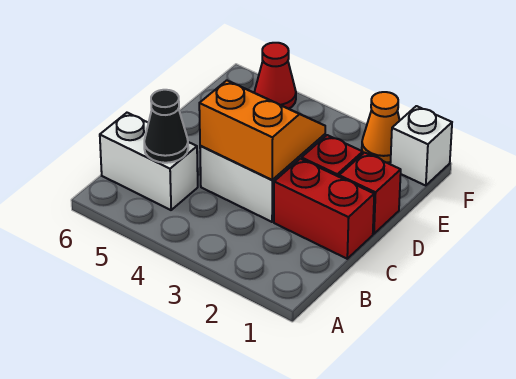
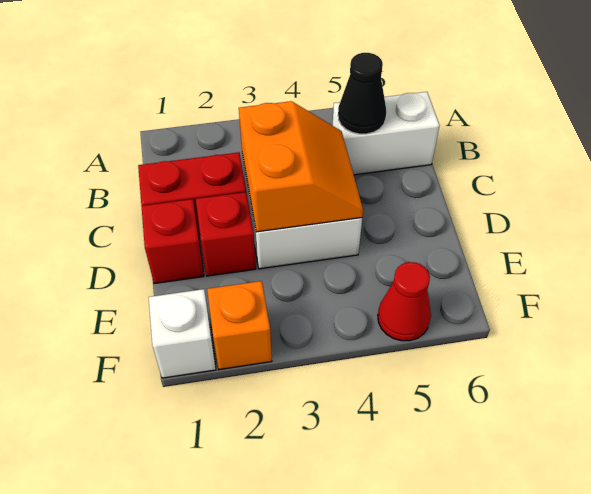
orange 2x2 slope [199,80,325,180] -> orange 2x2 slope turned to [239,101,363,232]
orange 1x1 cone [362,92,400,163] -> orange 1x1 brick [207,281,272,369]

